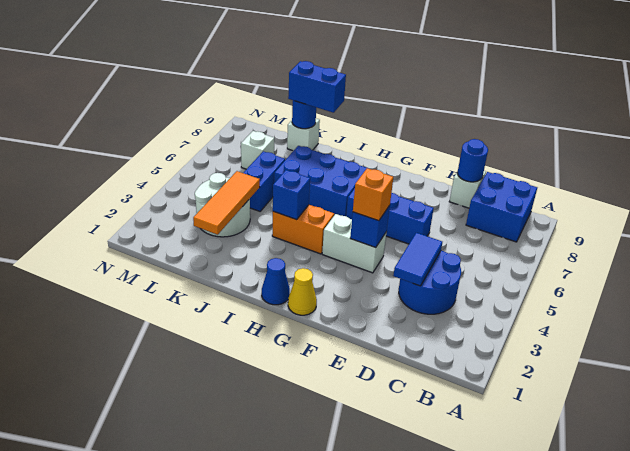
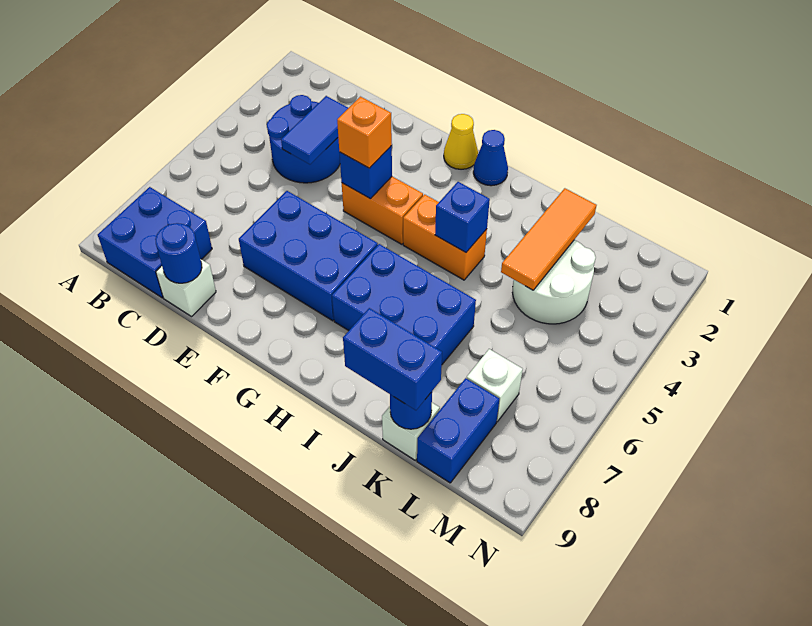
blue 1x3 brick [346,188,434,244] -> blue 2x3 brick [239,191,378,321]
white 1x2 brick [322,214,386,273] -> orange 1x2 brick [342,177,423,244]
blue 1x2 brick [244,151,285,211] -> blue 1x2 brick moved to [417,378,499,483]

